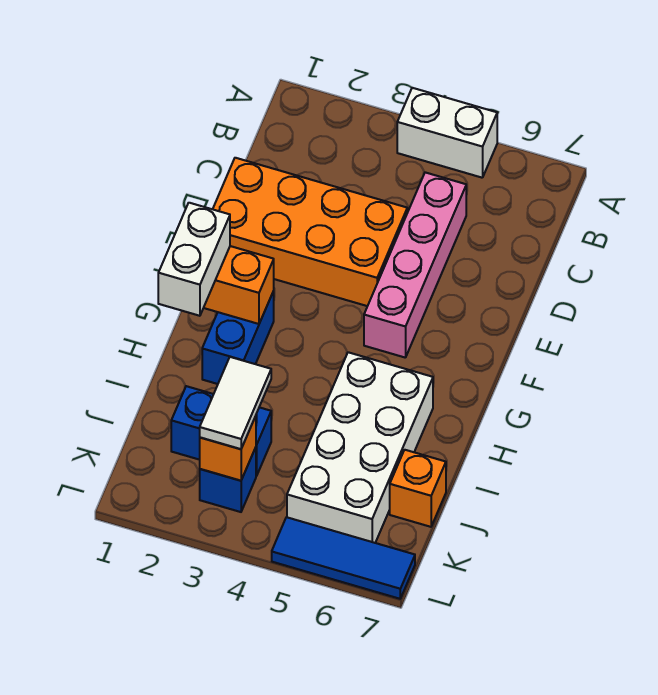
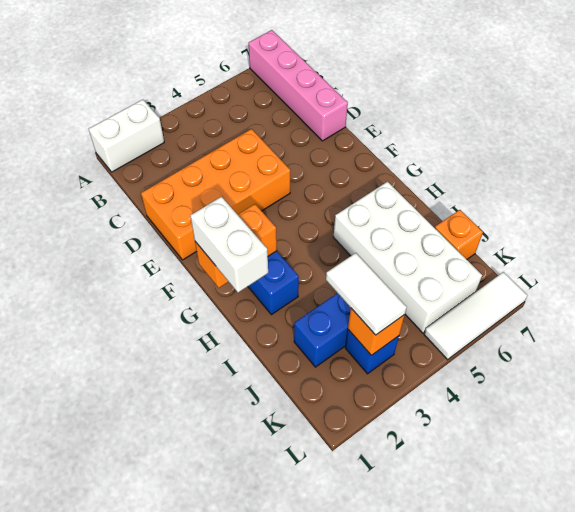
white 1x2 brick [397,88,497,178] -> white 1x2 brick moved to [89,100,164,172]
pink 1x4 brick [364,172,466,358] -> pink 1x4 brick moved to [249,30,348,141]
blue 1x3 tile [272,517,415,599] -> white 1x3 tile [424,272,527,360]

